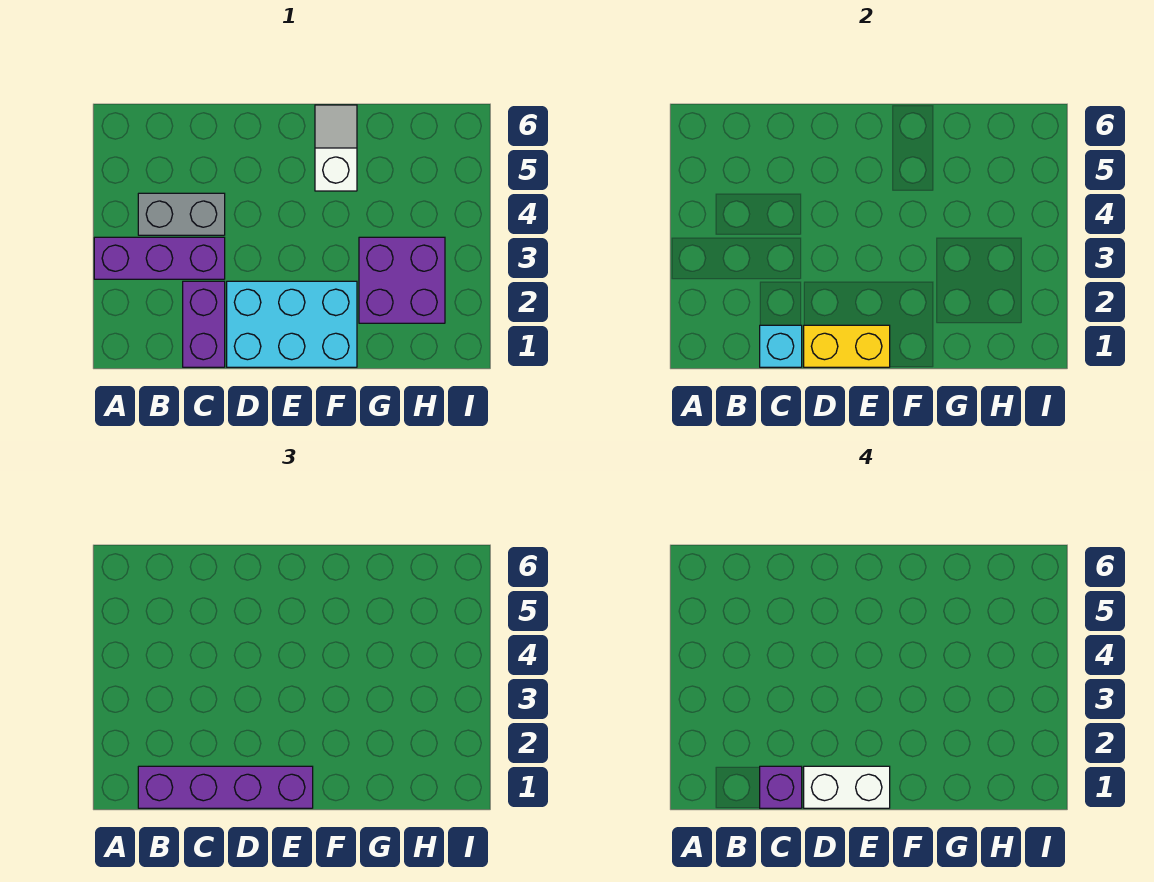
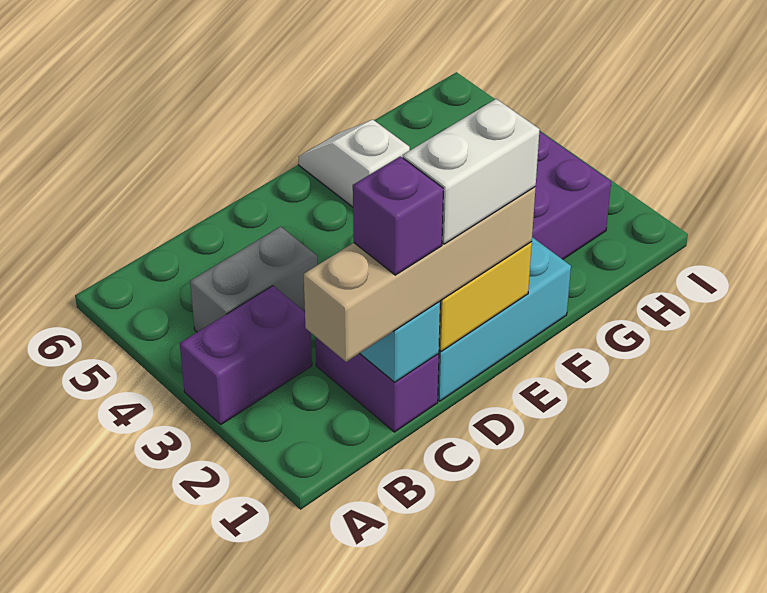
purple 1x3 brick [94,237,225,279] -> purple 1x2 brick [180,286,312,424]
purple 1x4 brick [138,766,313,808] -> tan 1x4 brick [304,187,536,362]

